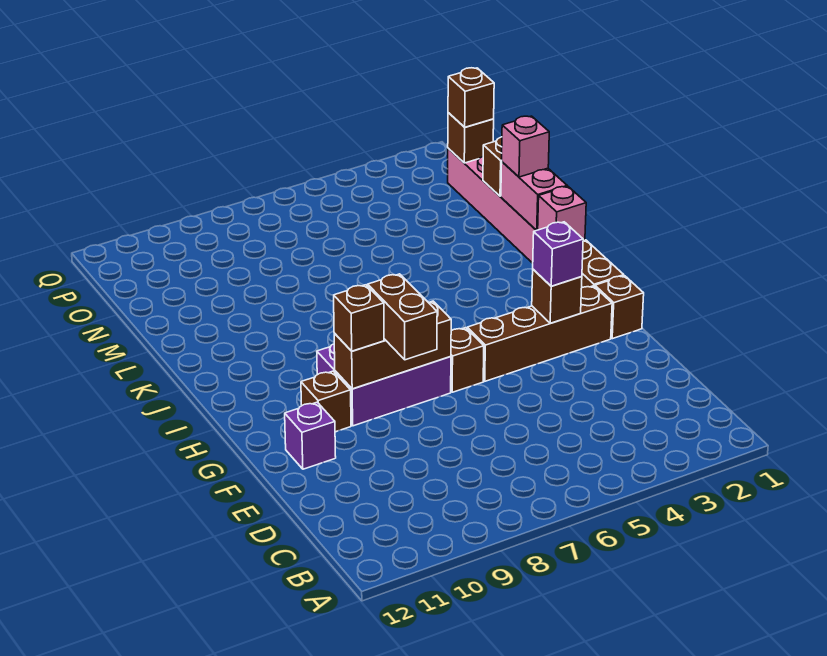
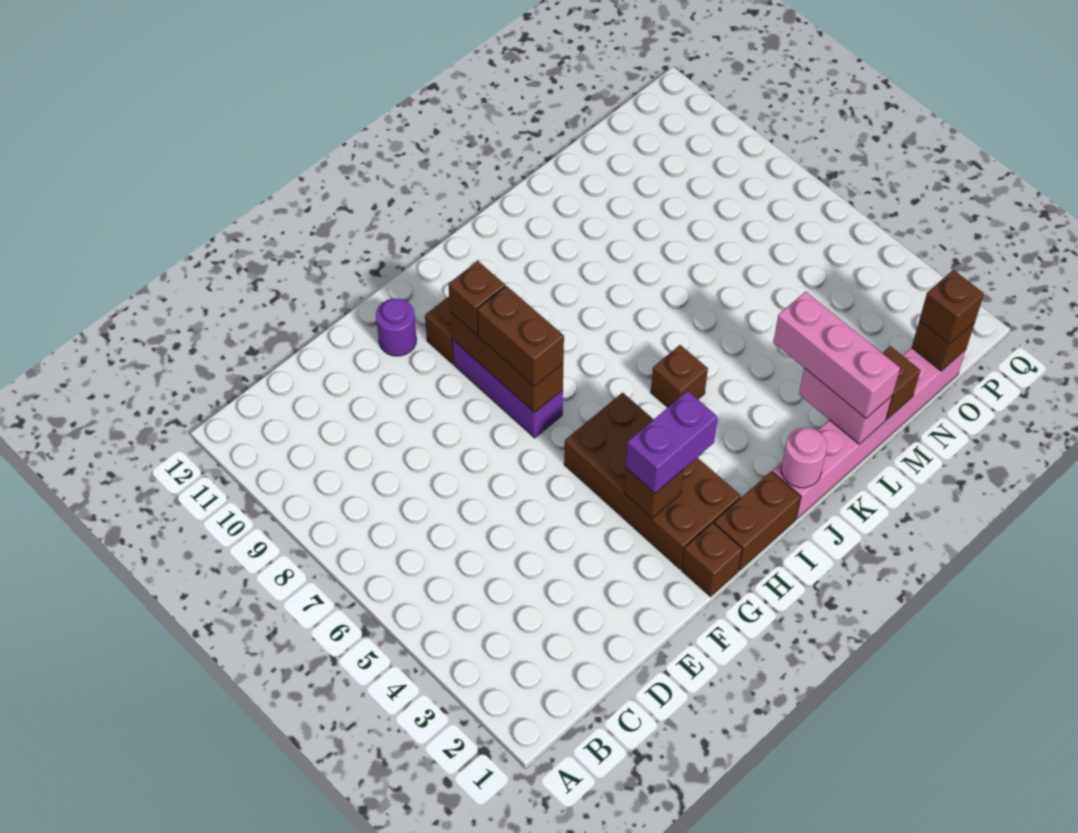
brown 1x2 brick [368,274,437,360] -> brown 1x2 brick turned to [477,286,564,387]
purple 1x1 brick [285,402,336,469] -> purple 1x1 round brick [376,299,417,356]
brown 1x4 brick [467,286,612,381] -> brown 2x4 brick [564,393,741,569]
purple 1x1 brick [533,222,583,286] -> purple 1x2 brick [626,391,718,493]
brown 1x1 brick [451,328,484,392] -> brown 1x1 brick moved to [651,345,708,407]
purple 2x3 brick [317,344,451,426] -> purple 1x3 brick [452,339,563,438]
pink 1x1 brick [538,186,586,239] -> pink 1x1 round brick [781,428,827,488]
pink 1x2 brick [501,162,567,230] -> pink 1x2 brick turned to [799,368,893,444]
pink 1x1 brick [502,116,549,177] -> pink 1x3 brick [774,292,900,419]

